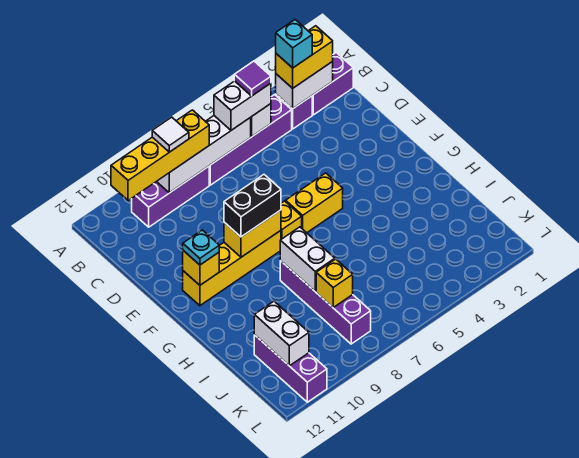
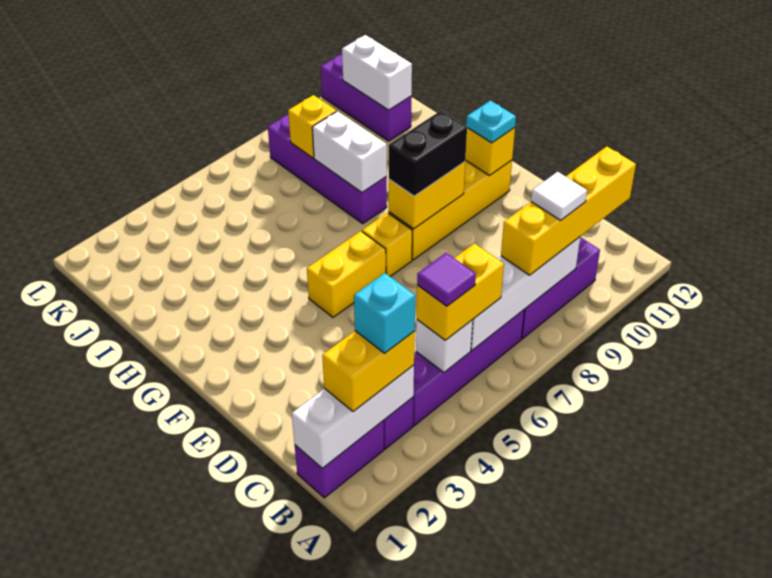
white 1x2 brick [276,62,333,109] -> white 1x3 brick [292,365,414,468]
white 1x2 brick [214,81,271,130] -> yellow 1x2 brick [417,243,504,340]

